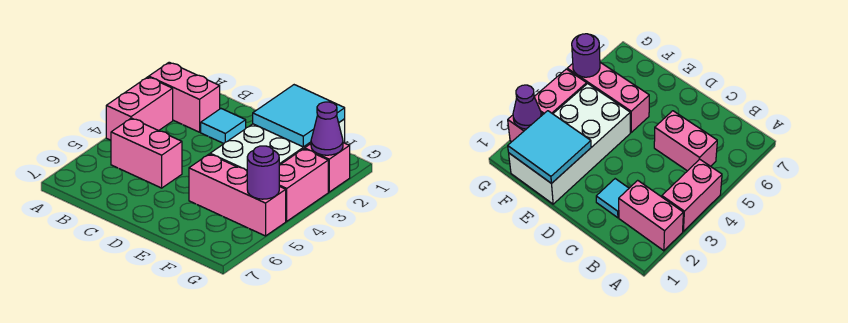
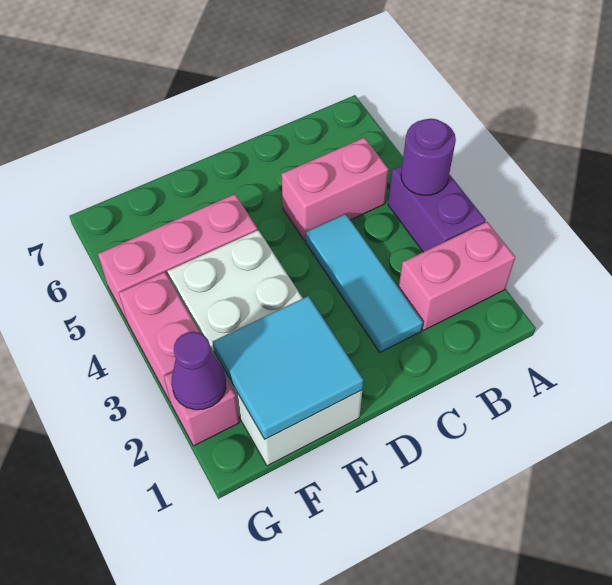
pink 1x2 brick [106,77,173,140] -> purple 1x2 brick [388,165,486,252]
cyan 1x1 tile [201,109,246,143] -> cyan 1x3 tile [306,214,423,352]
purple 1x1 round brick [247,146,279,199] -> purple 1x1 round brick moved to [401,119,456,195]

